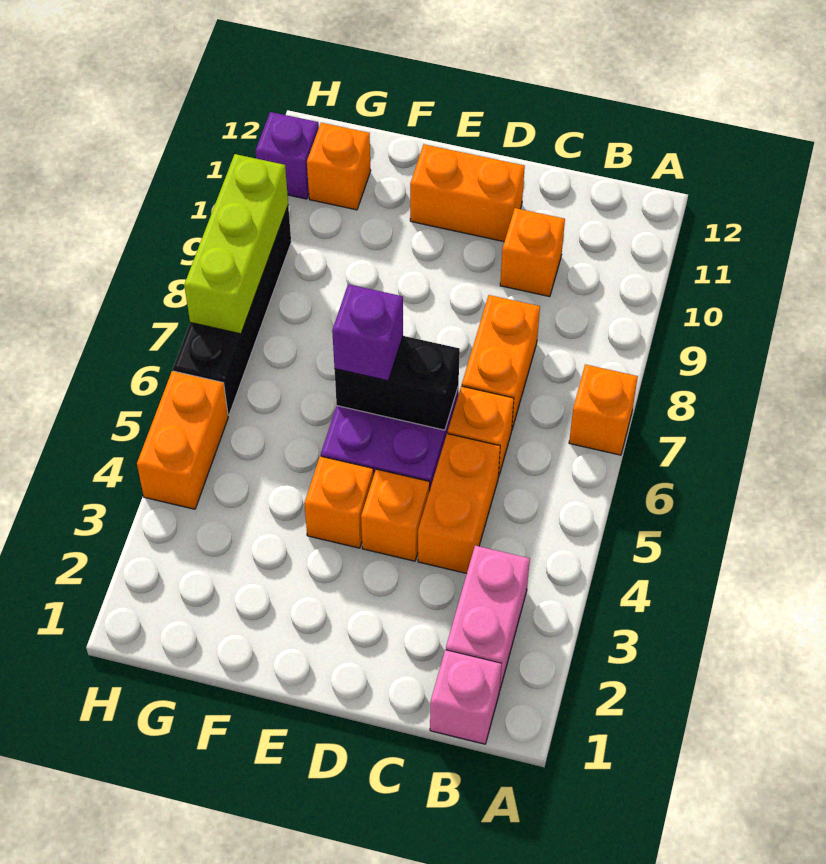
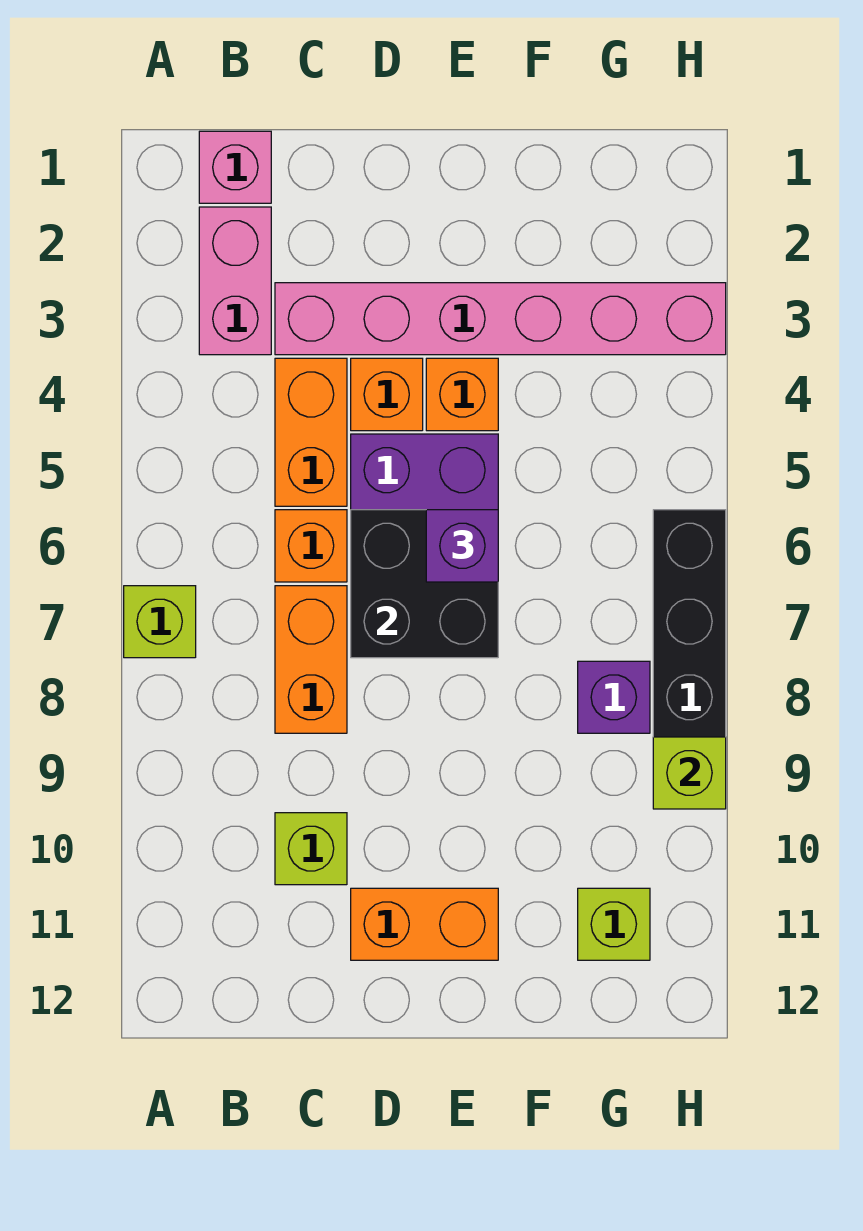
orange 1x1 brick [569,364,638,455] -> lime 1x1 brick [124,586,196,658]
none -> pink 1x6 brick [275,283,726,355]
orange 1x1 brick [500,208,565,297] -> lime 1x1 brick [275,813,347,885]
black 1x2 brick [335,336,460,430] -> black 2x2 brick [351,510,498,658]
orange 1x1 brick [307,123,371,210] -> lime 1x1 brick [578,888,650,960]
orange 1x2 brick [137,371,228,509] -> none
lime 1x3 brick [184,154,288,334] -> lime 1x1 brick [653,737,726,809]
purple 1x1 brick [256,112,319,199] -> purple 1x1 brick moved to [578,661,650,733]

